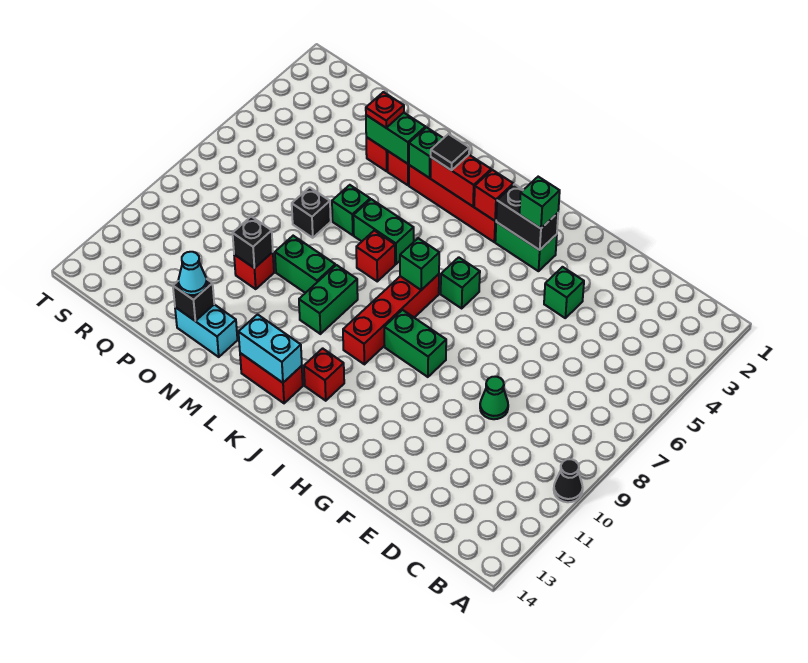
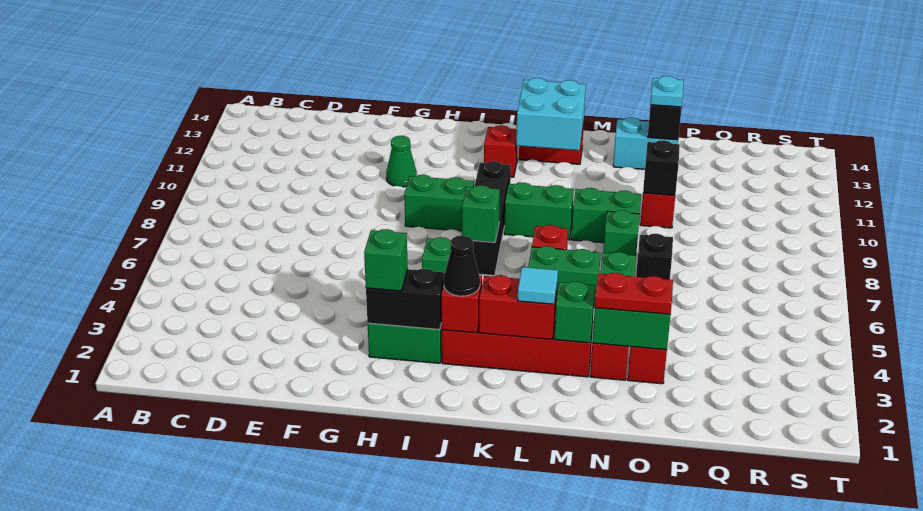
black 1x1 cone [554,459,583,502] -> black 1x1 cone moved to [444,235,480,296]
green 1x1 cone [480,377,508,419] -> green 1x1 cone moved to [386,136,417,187]
green 1x1 brick [544,267,584,318] -> green 1x1 brick moved to [603,210,640,255]
red 1x4 brick [343,274,439,364] -> black 1x4 brick [473,161,511,275]
cyan 1x2 brick [238,315,302,383] -> cyan 2x2 brick [516,78,586,150]
black 1x1 tile [431,134,469,170] -> cyan 1x1 tile [518,267,558,304]
green 1x2 brick [299,265,358,334] -> green 1x2 brick turned to [504,183,574,240]
red 1x1 plate [366,92,404,128] -> red 1x2 plate [595,273,673,314]
cyan 1x1 cone [178,252,207,295] -> cyan 1x1 plate [650,76,684,107]

